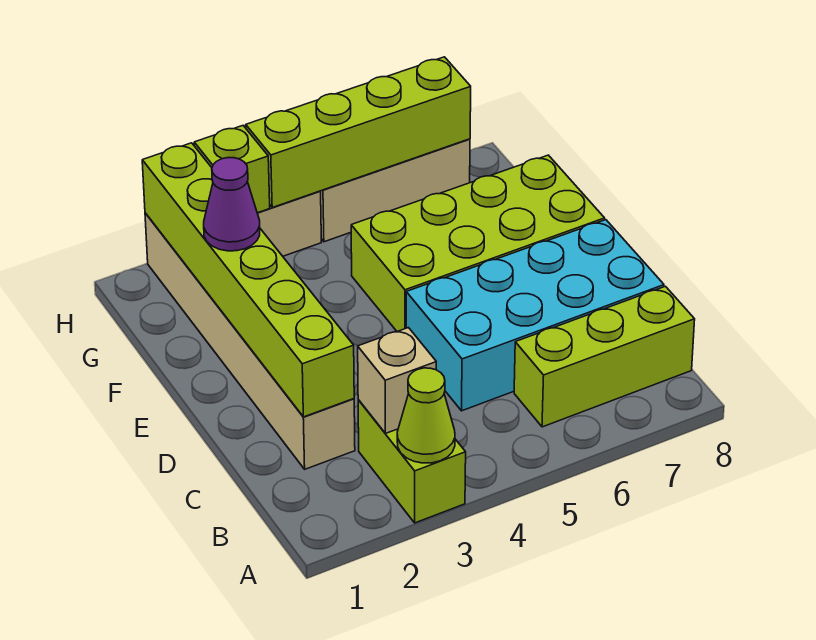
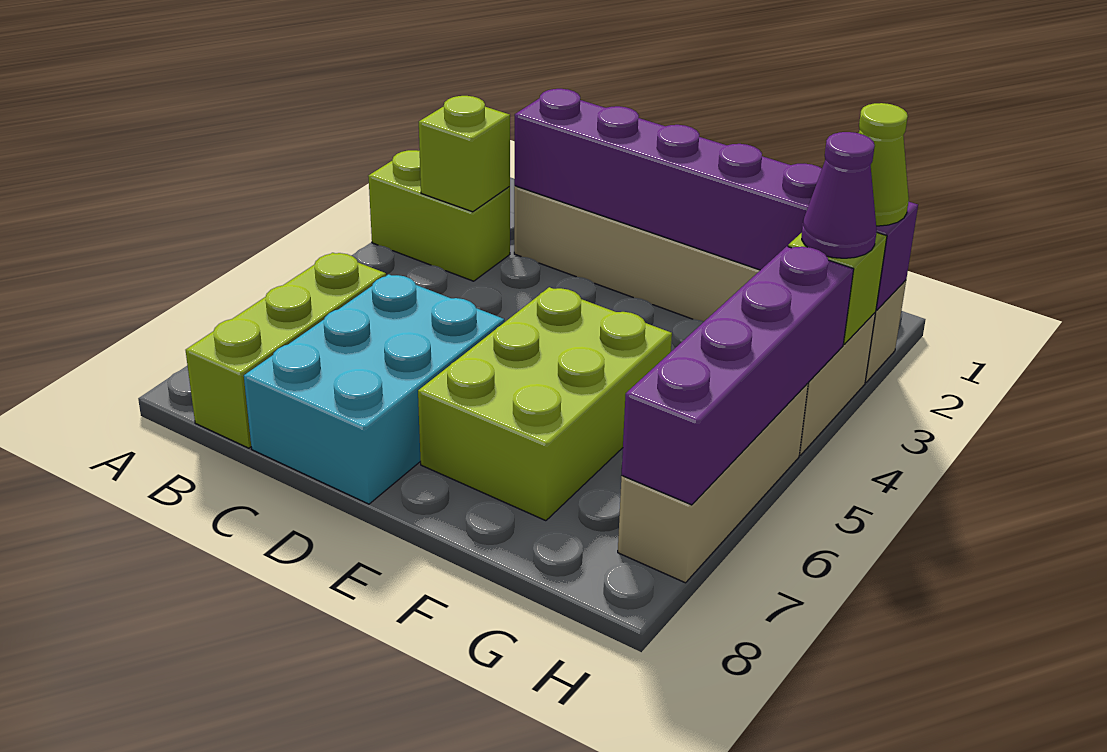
lime 1x1 cone [397,368,455,463] -> lime 1x1 cone moved to [859,103,909,226]
tan 1x1 brick [358,328,436,433] -> lime 1x1 brick [419,96,510,212]
lime 1x6 brick [142,143,354,417] -> purple 1x6 brick [514,89,918,310]
cyan 2x4 brick [406,220,664,411] -> cyan 2x3 brick [244,274,504,504]
lime 2x4 brick [351,155,605,331] -> lime 2x3 brick [418,287,672,521]
purple 1x1 cone [204,158,260,251] -> purple 1x1 cone moved to [802,132,877,258]
lime 1x4 brick [246,57,471,207] -> purple 1x4 brick [622,246,854,505]

